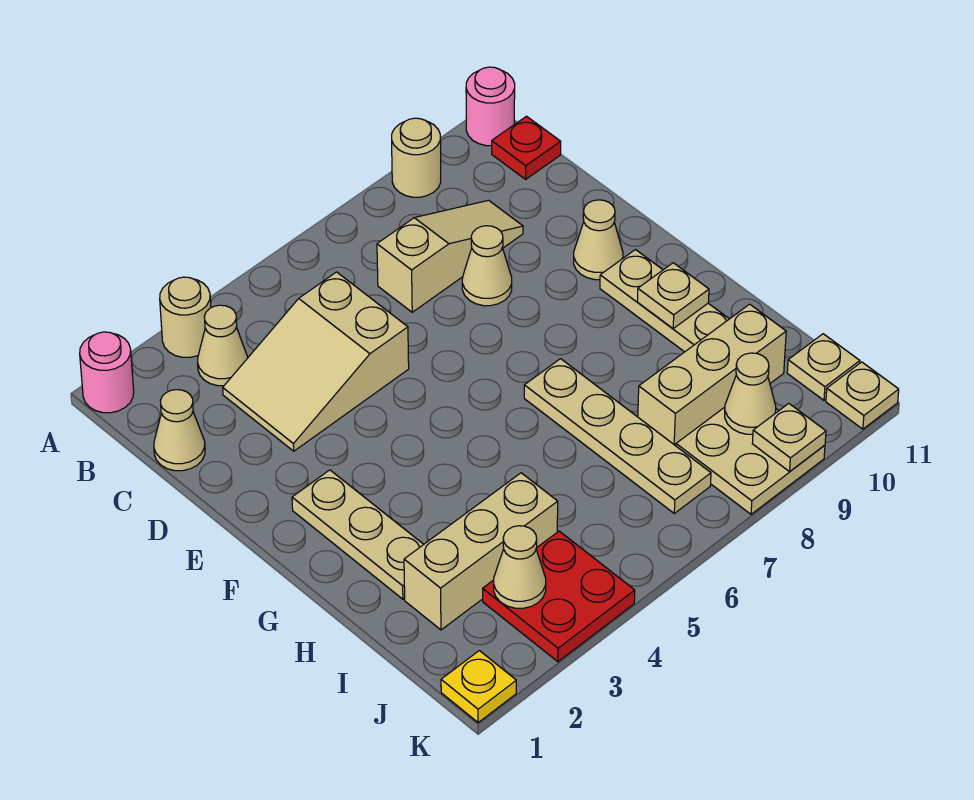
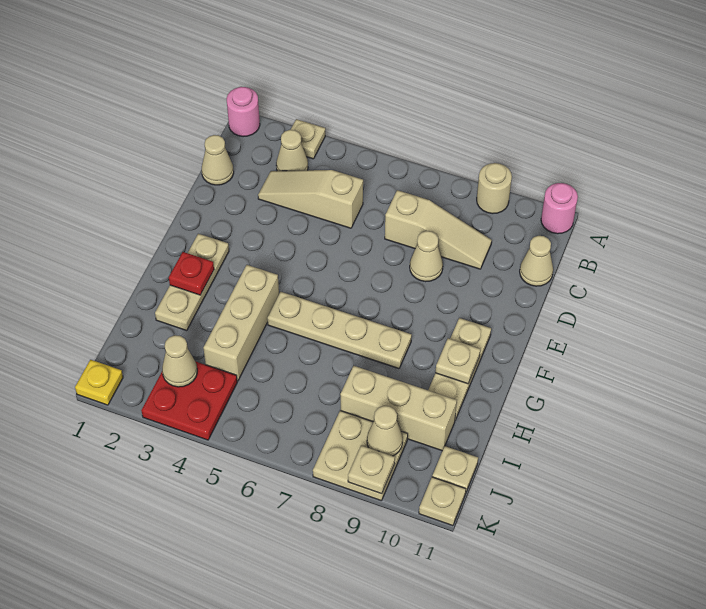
tan 1x1 round brick [160,277,211,357] -> tan 1x1 plate [291,119,325,159]
red 1x1 plate [492,116,561,179] -> red 1x1 plate moved to [169,252,214,295]
tan 2x3 slope [223,272,409,451] -> tan 1x3 slope [258,170,363,228]
tan 1x1 cone [574,200,623,280] -> tan 1x1 cone moved to [520,236,553,286]
tan 1x4 plate [524,359,711,513] -> tan 1x4 plate turned to [267,292,412,369]
tan 1x3 brick [404,473,558,630] -> tan 1x3 brick turned to [203,265,279,381]

